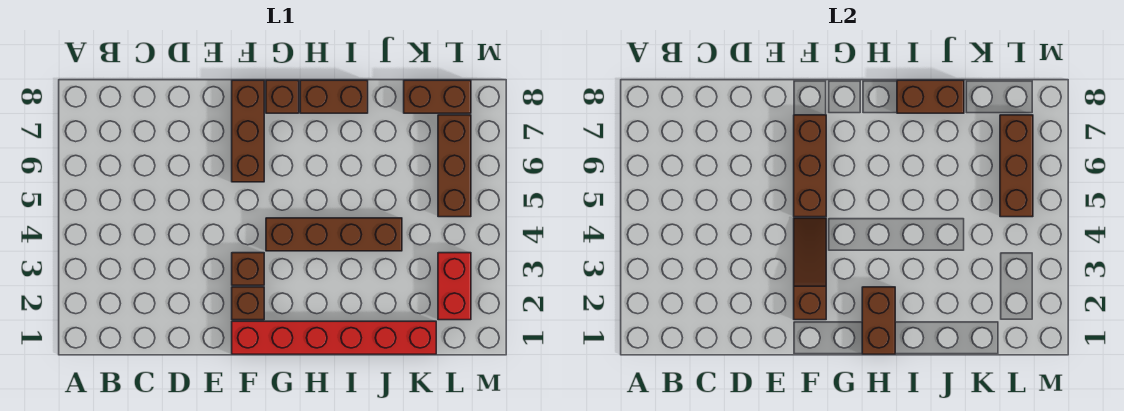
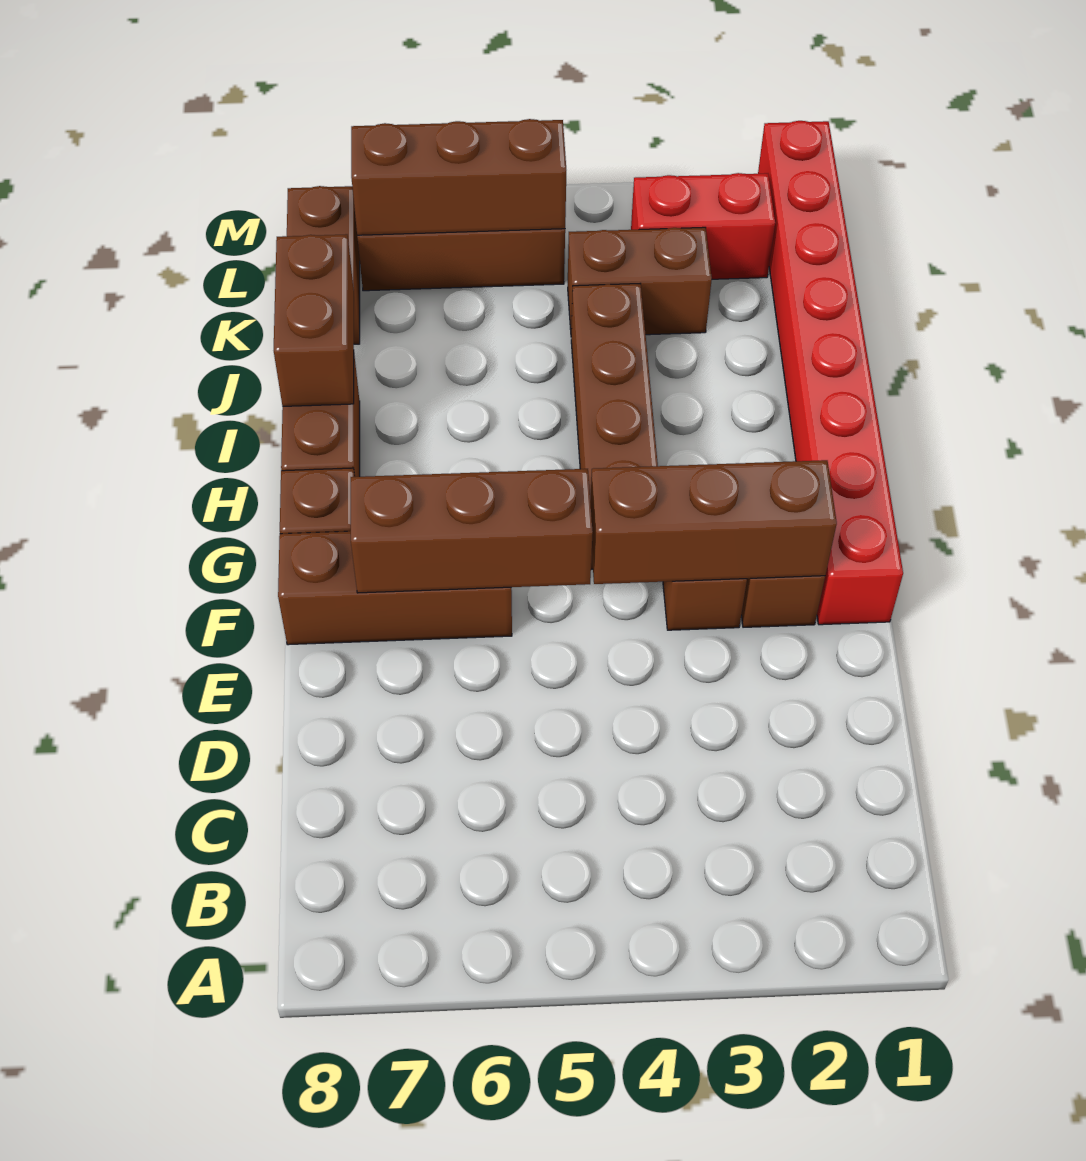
red 1x6 brick [232,321,436,354] -> red 1x8 brick [758,121,903,625]
brown 1x3 slope [794,218,826,320] -> brown 1x3 brick [590,460,837,584]
brown 1x2 brick [862,287,895,354] -> brown 1x2 brick moved to [568,227,712,335]

